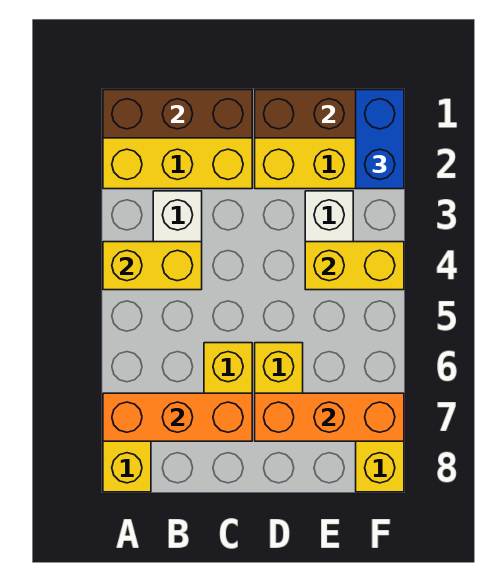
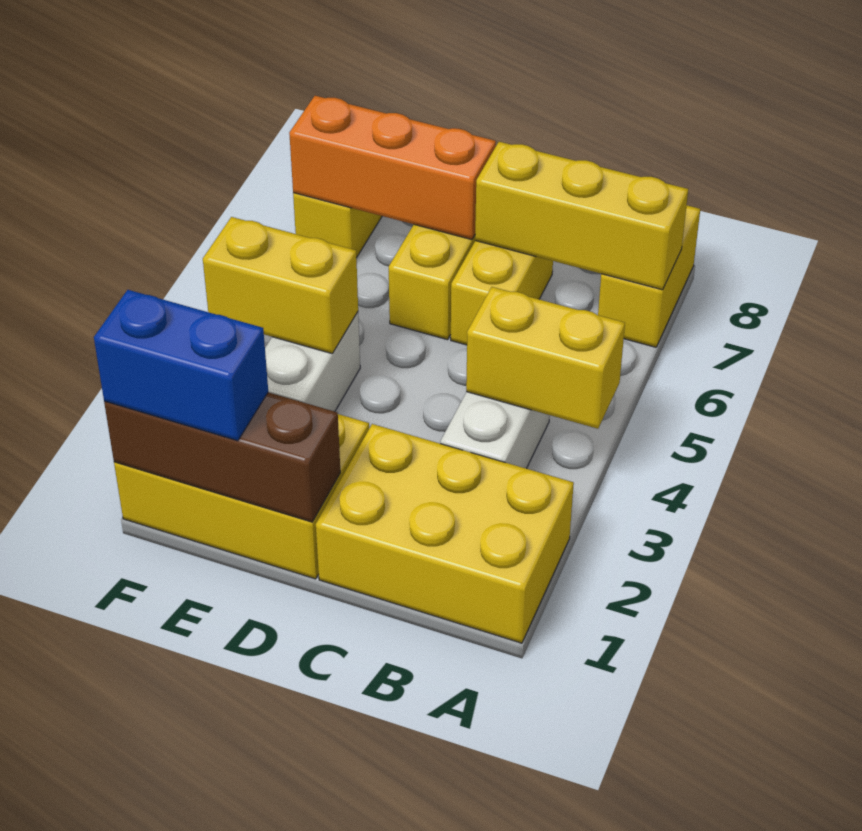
brown 1x3 brick [103,90,252,138] -> none
orange 1x3 brick [103,393,252,441] -> yellow 1x3 brick [475,142,688,290]
blue 1x2 brick [356,90,404,189] -> blue 1x2 brick turned to [94,290,268,441]

